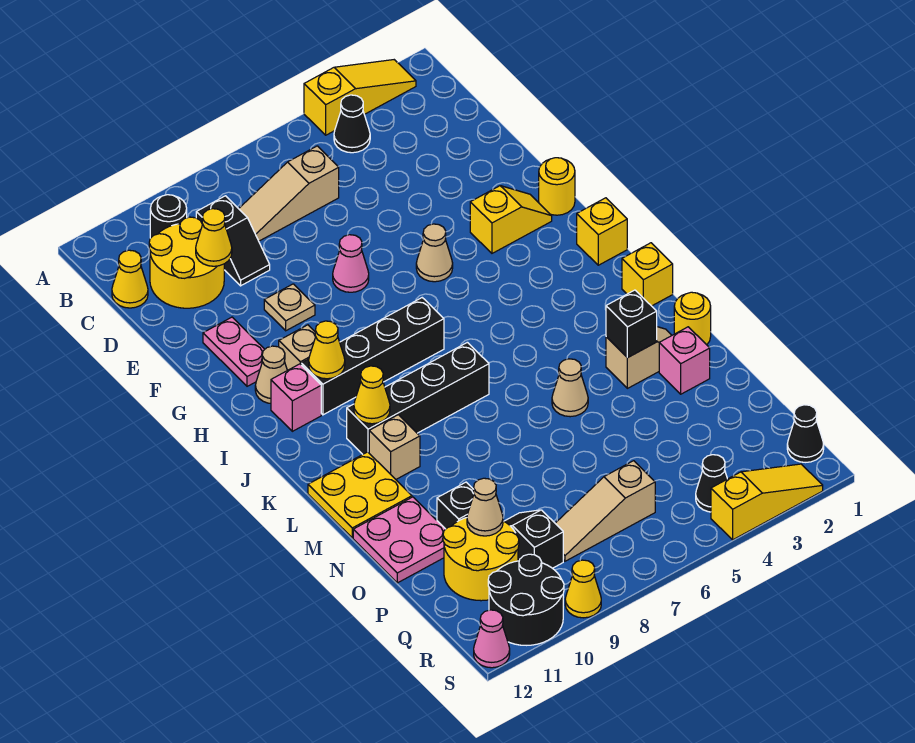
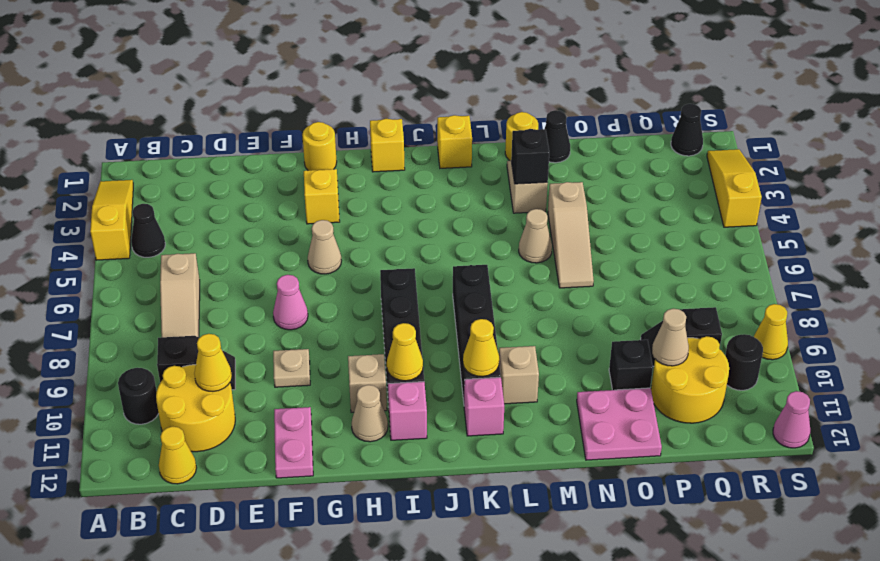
pink 1x2 plate [203,317,265,386] -> pink 1x2 plate turned to [274,407,313,478]
yellow 2x2 plate [308,452,412,538] -> none
pink 1x1 brick [659,327,710,394] -> pink 1x1 brick moved to [464,377,504,436]
tan 1x3 slope [555,461,655,561] -> tan 1x3 slope moved to [548,182,594,288]
black 1x1 cone [696,455,727,512] -> black 1x1 cone moved to [545,110,570,163]
black 2x2 round brick [488,554,564,645] -> black 1x1 round brick [725,334,763,390]

